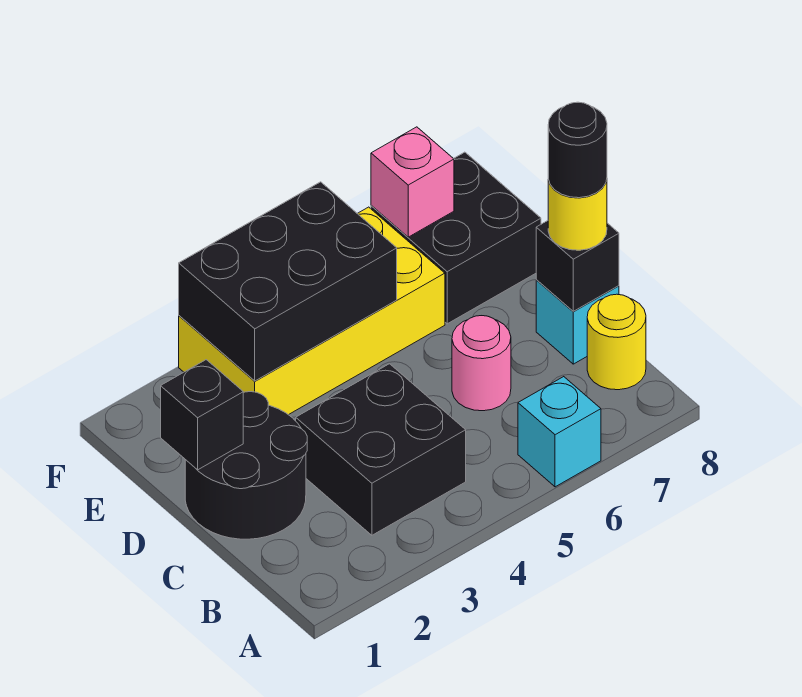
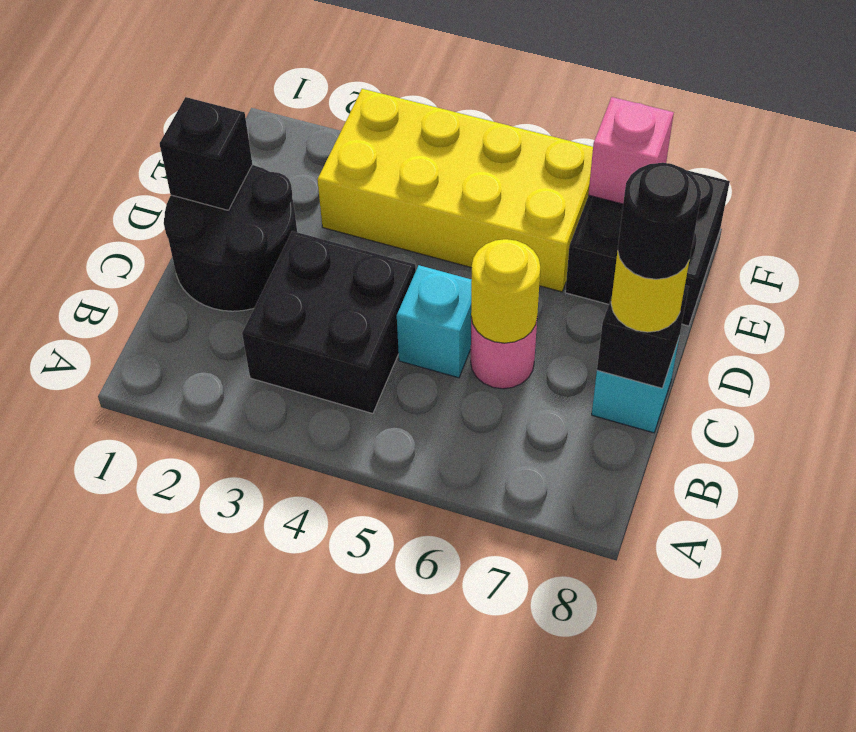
cyan 1x1 brick [518,377,601,487] -> cyan 1x1 brick moved to [397,265,472,378]
yellow 1x1 round brick [587,294,646,390] -> yellow 1x1 round brick moved to [471,239,540,343]
black 2x3 brick [179,182,397,381] -> none

